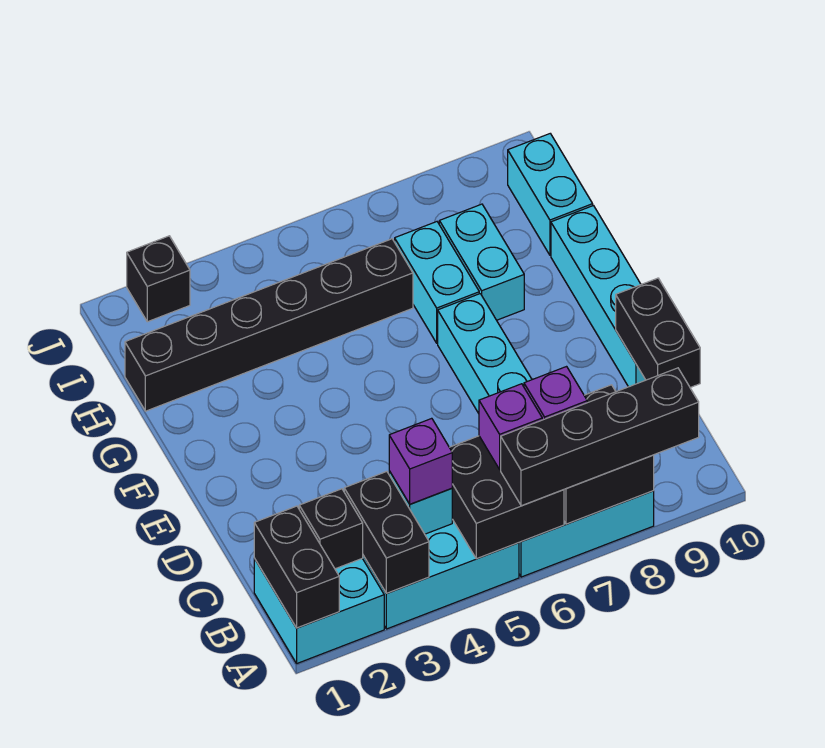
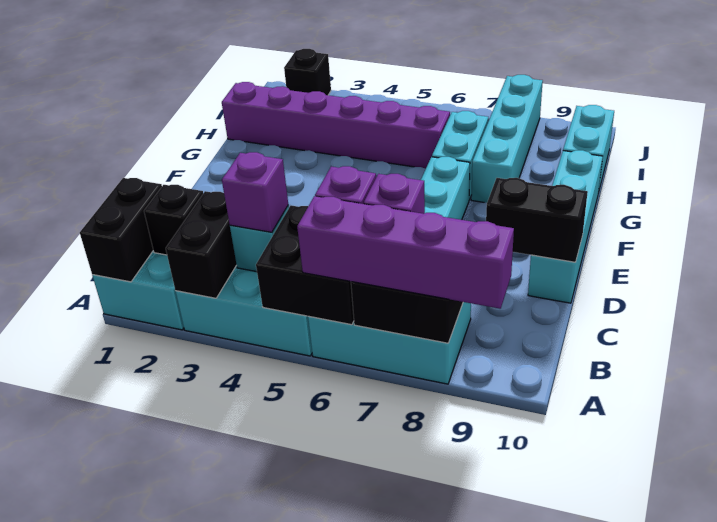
black 1x4 brick [501,368,699,506] -> purple 1x4 brick [297,196,514,309]
black 1x2 brick [616,278,700,388] -> black 1x2 brick turned to [486,178,588,262]
cyan 1x2 brick [439,204,524,320] -> cyan 1x4 brick [471,75,543,203]
black 1x6 brick [125,239,413,411] -> purple 1x6 brick [222,82,450,169]

